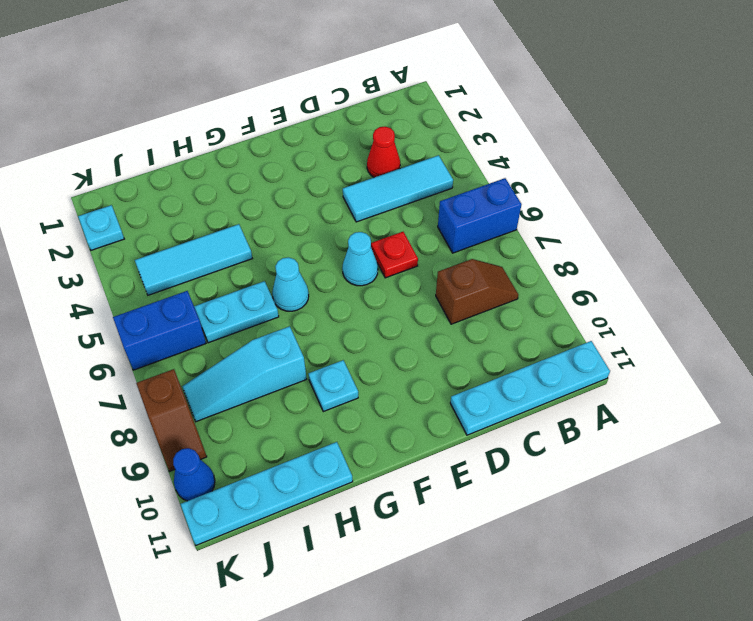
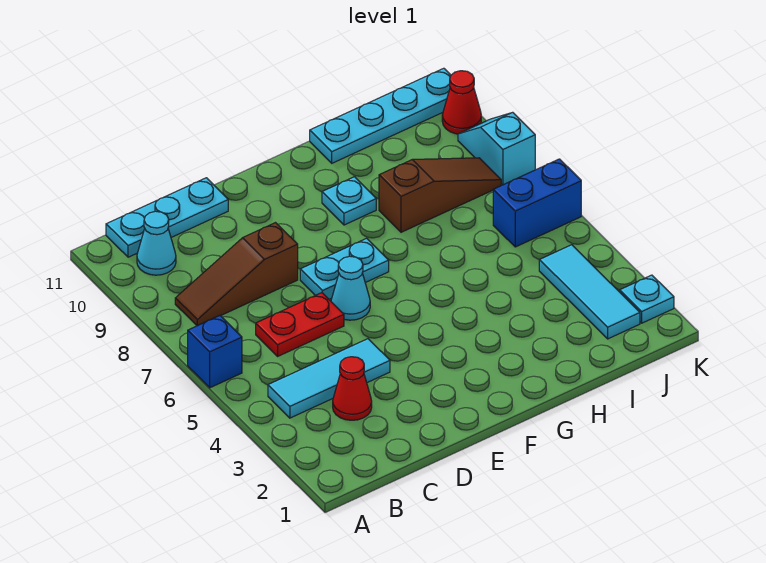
blue 1x2 brick [438,178,521,253] -> blue 1x1 brick [188,316,242,388]
cyan 1x4 plate [450,341,610,435] -> cyan 1x3 plate [106,178,228,257]
brown 1x2 slope [436,259,518,324] -> brown 1x3 slope [175,223,298,326]
red 1x1 plate [371,232,418,278] -> red 1x2 plate [256,293,344,356]
cyan 1x1 cone [272,257,309,311] -> cyan 1x1 cone moved to [137,211,176,275]
cyan 1x3 tile [135,224,252,295] -> cyan 1x3 tile turned to [539,245,640,339]
cyan 1x2 plate [194,281,279,343] -> cyan 1x2 plate moved to [300,238,389,299]
cyan 1x3 slope [182,326,307,422] -> brown 1x3 slope [379,158,501,232]
brown 1x2 slope [136,369,207,471] -> cyan 1x2 slope [458,112,535,185]
blue 1x1 cone [173,448,215,501] -> red 1x1 cone [442,71,481,134]

